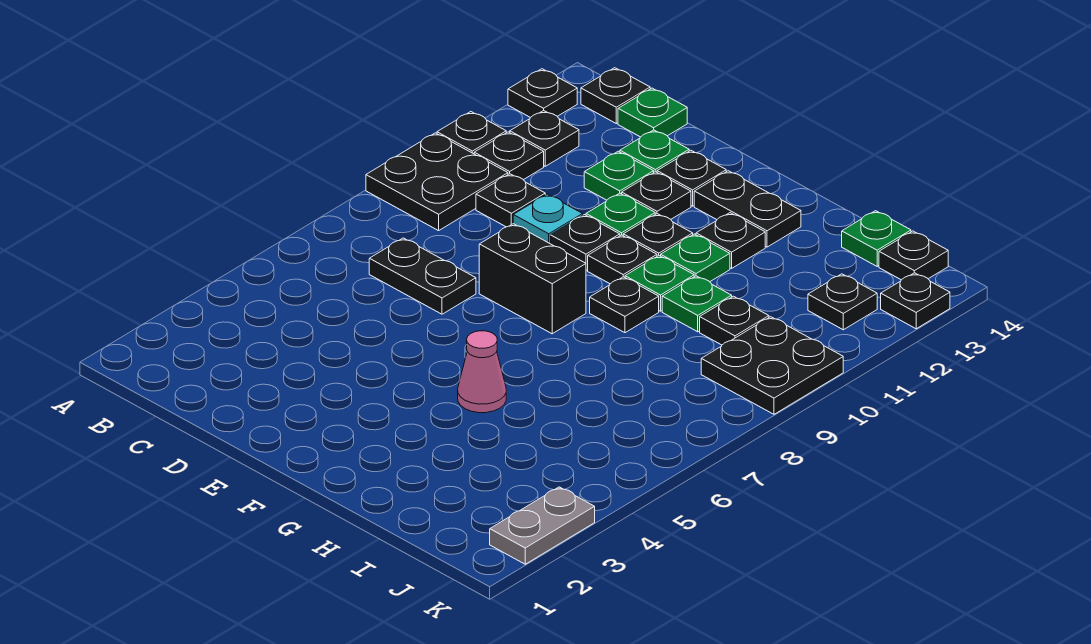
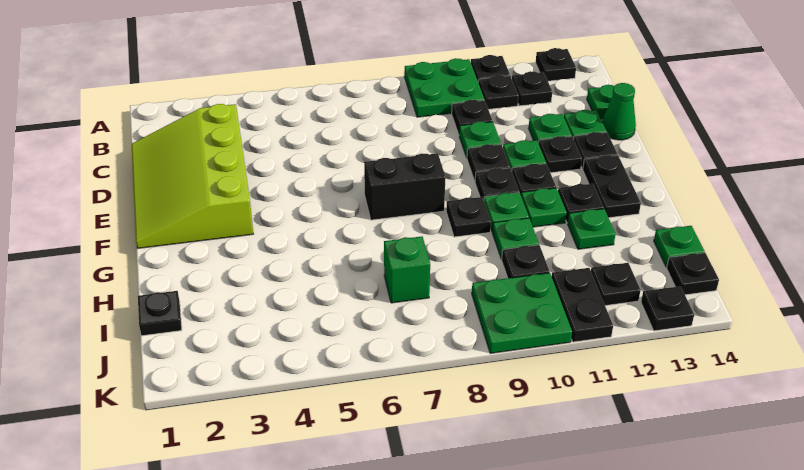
black 2x2 plate [366,133,508,231] -> green 2x2 plate [404,58,484,117]
black 1x1 plate [581,68,650,123] -> black 1x1 plate moved to [138,291,182,336]
none -> lime 3x4 slope [132,104,253,248]
black 1x2 plate [369,238,476,314] -> black 1x2 plate moved to [552,268,613,342]
cyan 1x1 plate [513,194,583,244] -> green 1x1 plate [459,122,501,157]
none -> green 1x1 cone [602,83,636,140]
black 1x2 brick [479,224,586,334] -> black 1x2 brick turned to [364,153,446,220]
pink 1x1 cone [458,331,506,413] -> none
none -> green 1x1 plate [568,209,616,249]
none -> green 1x1 brick [384,236,430,303]
black 2x2 plate [701,317,843,414] -> green 2x2 plate [472,273,572,353]
grey 1x2 plate [490,487,595,564] -> none

